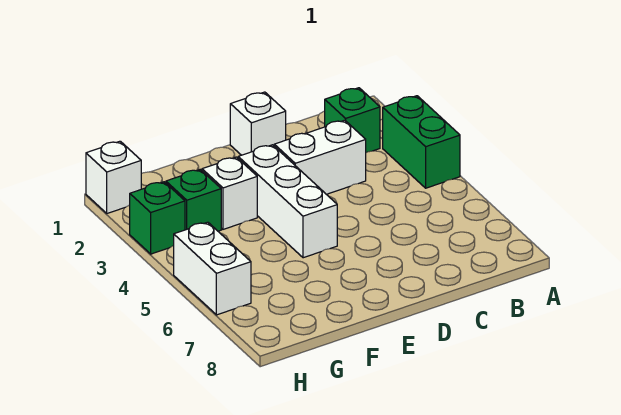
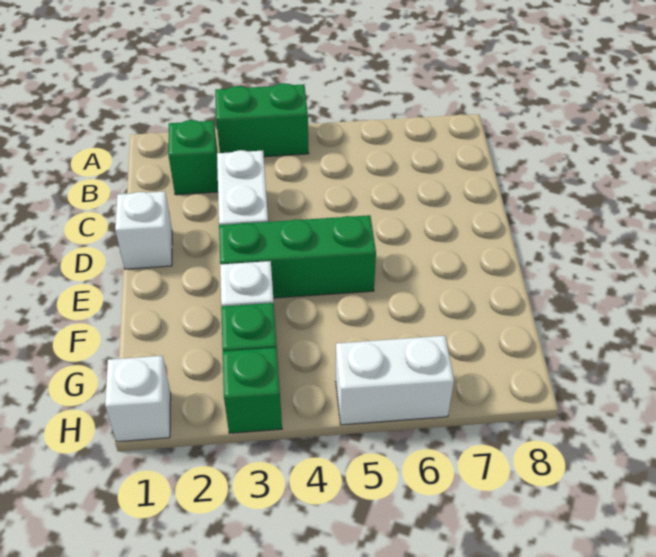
white 1x3 brick [238,145,337,258] -> green 1x3 brick [219,215,376,298]

